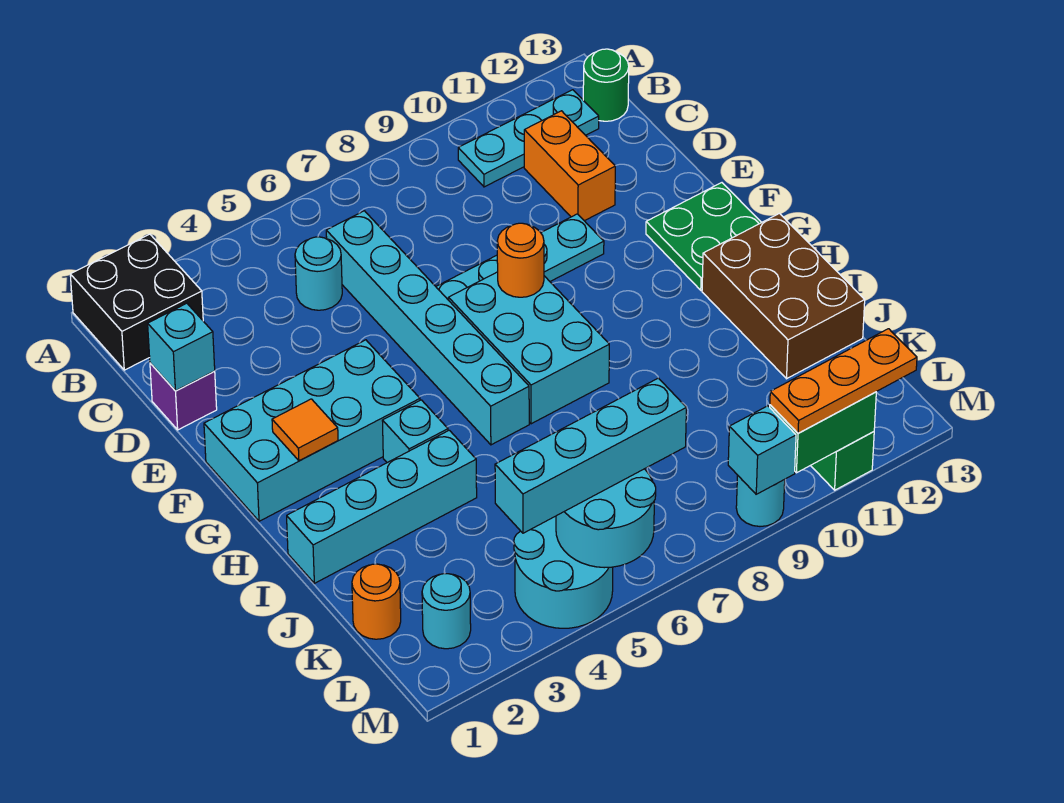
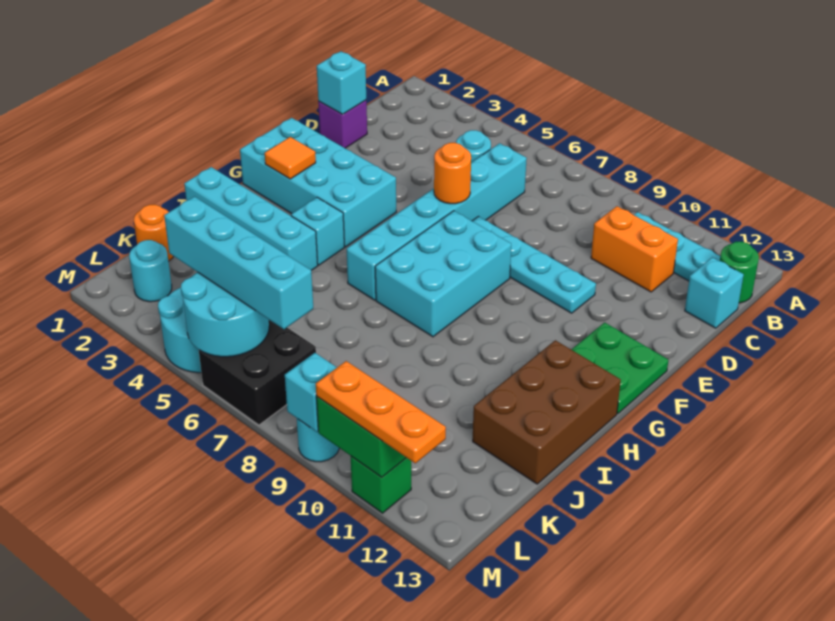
black 2x2 brick [70,234,203,370] -> black 2x2 brick moved to [199,320,316,425]
orange 1x2 brick [524,111,615,221] -> orange 1x2 brick turned to [591,206,678,292]
none -> cyan 1x1 brick [685,257,744,328]
orange 1x1 round brick [497,223,544,297] -> orange 1x1 round brick moved to [434,143,471,204]

